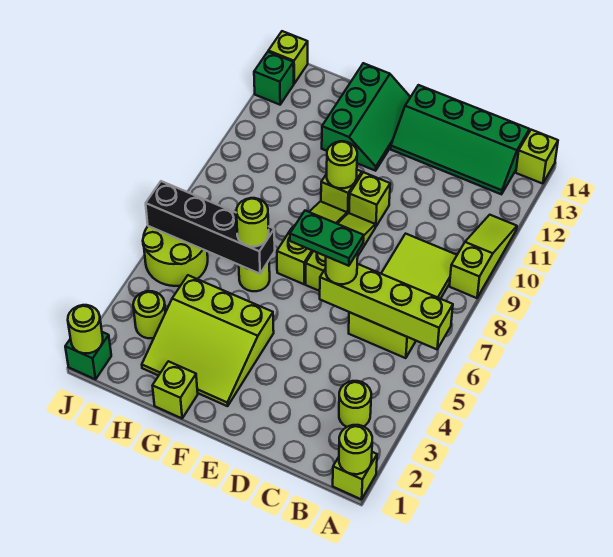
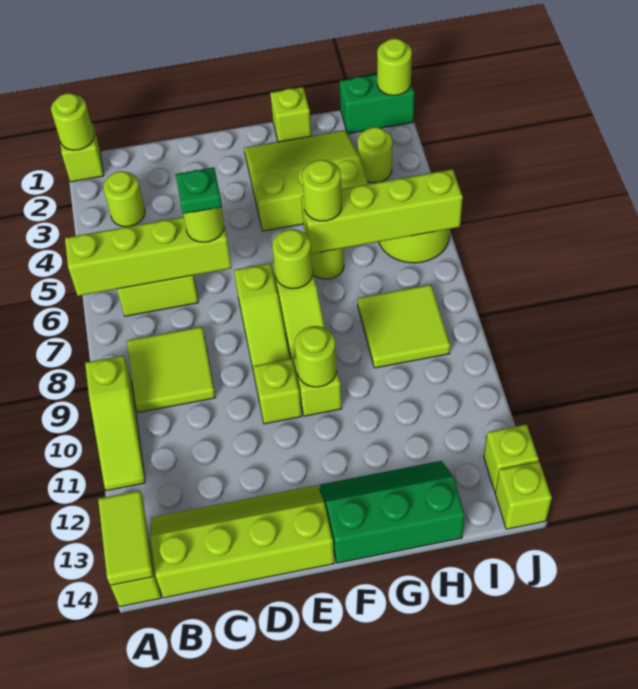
none -> lime 1x2 tile [98,491,153,585]
green 2x4 slope [391,85,529,194] -> lime 2x4 slope [150,485,334,598]
green 1x2 plate [290,211,364,266] -> green 1x1 plate [175,167,222,214]
none -> lime 1x1 round brick [272,229,313,289]
green 2x3 slope [322,63,410,171] -> green 2x3 slope turned to [320,461,465,563]
black 1x4 brick [146,181,275,274] -> lime 1x4 brick [301,169,463,254]
none -> lime 2x2 tile [358,285,450,368]
green 1x1 brick [65,332,111,379] -> green 1x2 brick [340,74,414,134]
green 1x1 brick [254,52,294,105] -> lime 1x1 brick [484,424,539,491]

